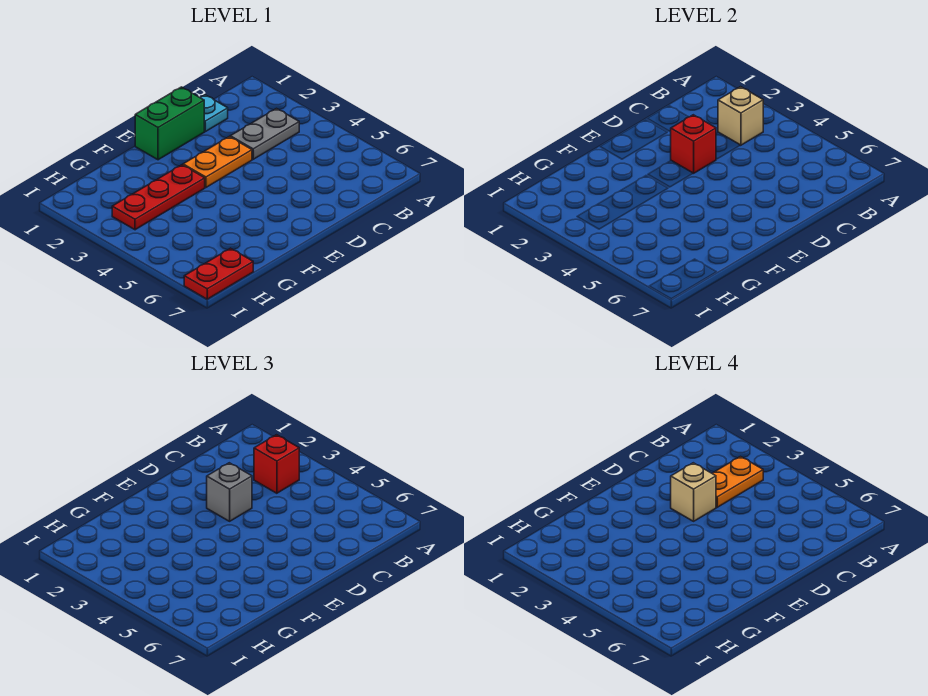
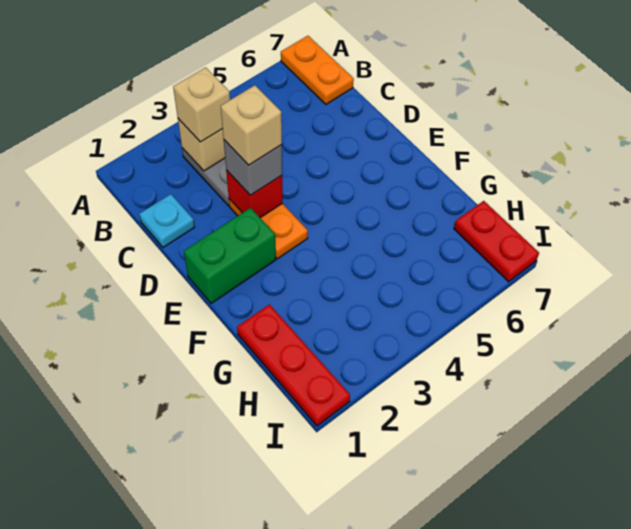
red 1x1 brick [254,435,299,493] -> tan 1x1 brick [173,67,230,142]
orange 1x2 plate [712,457,763,507] -> orange 1x2 plate moved to [281,36,354,104]
green 1x2 brick [135,87,204,160] -> green 1x2 brick turned to [184,208,276,303]
red 1x3 plate [112,165,205,230] -> red 1x3 plate moved to [237,304,350,426]

